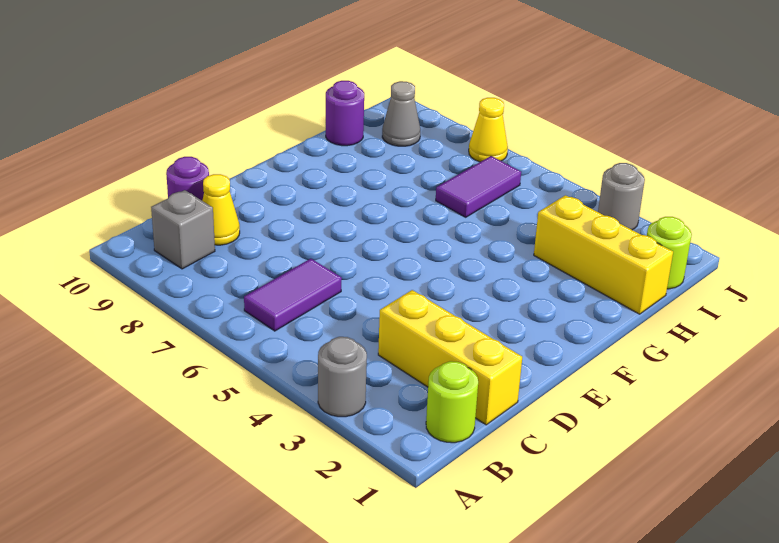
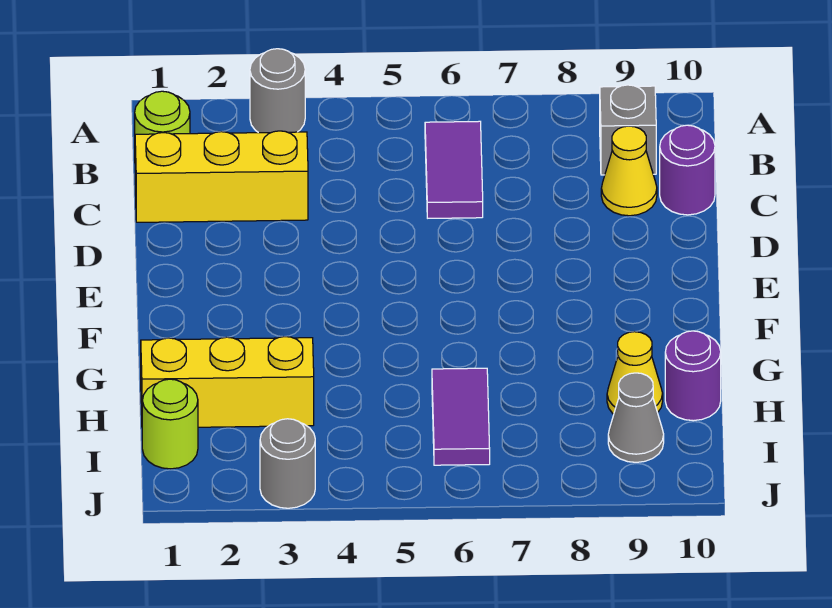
yellow 1x1 cone [469,98,508,162] -> yellow 1x1 cone moved to [607,332,663,414]

